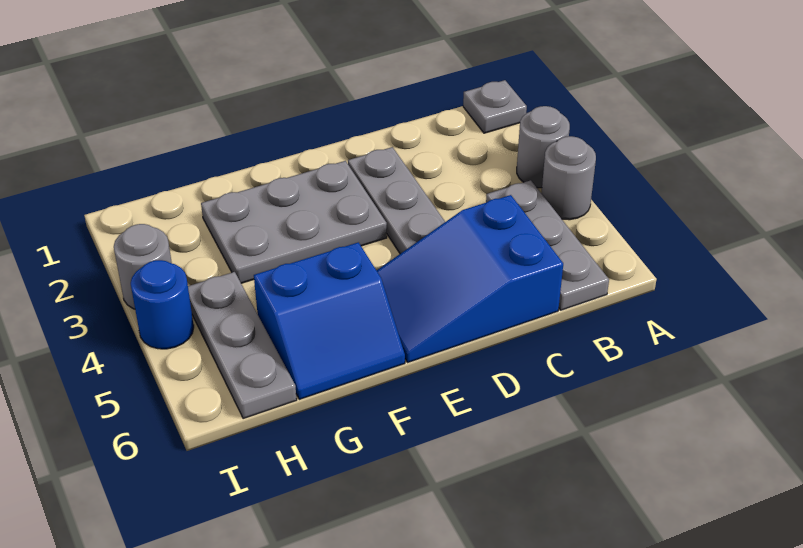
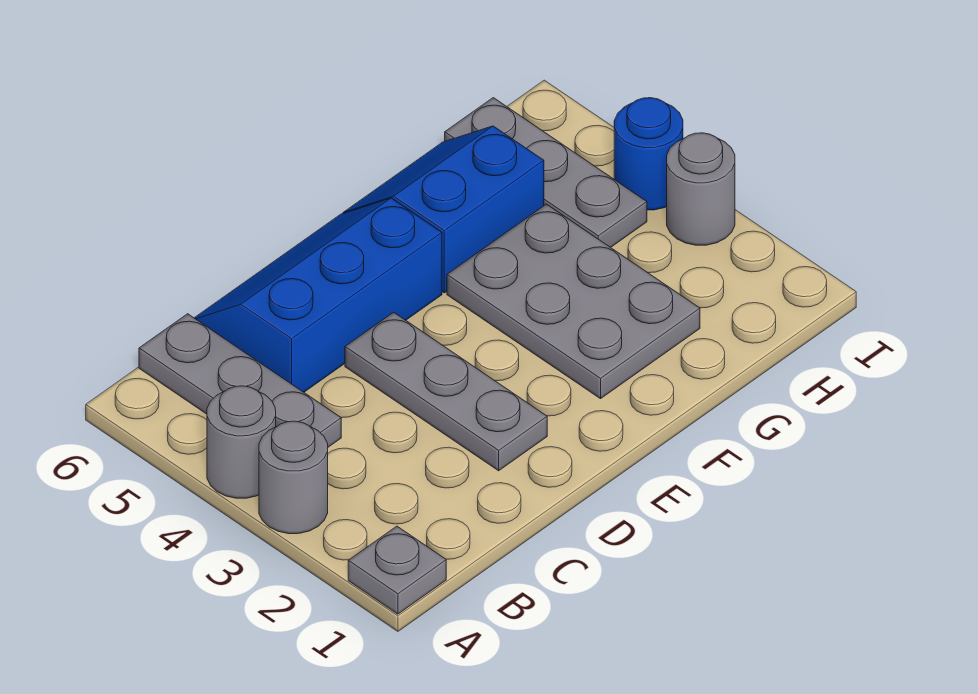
blue 2x3 slope [377,195,563,362] -> blue 2x3 slope turned to [195,198,442,392]
grey 2x3 plate [201,161,387,283] -> grey 2x3 plate turned to [447,204,700,399]

